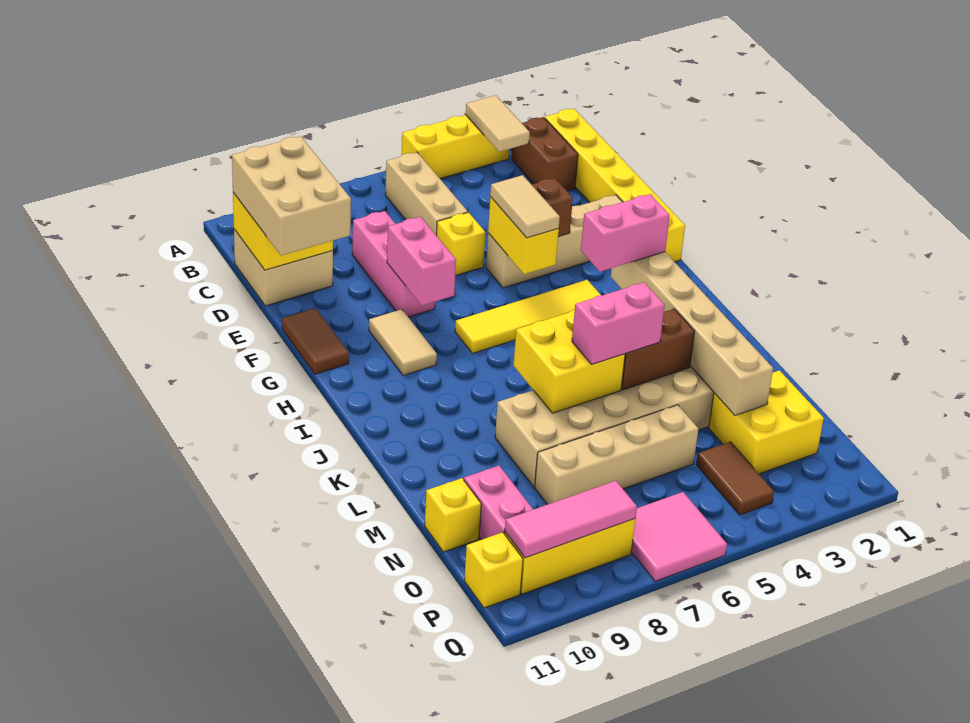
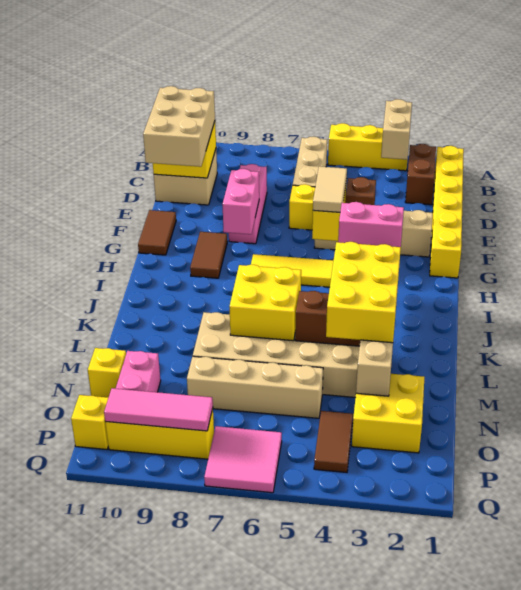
tan 1x2 tile [466,95,530,152] -> tan 1x2 brick [381,99,412,159]
tan 1x2 tile [369,309,437,375] -> brown 1x2 tile [190,232,227,278]
none -> yellow 2x3 brick [326,242,401,343]
pink 1x2 brick [572,282,665,364] -> none

